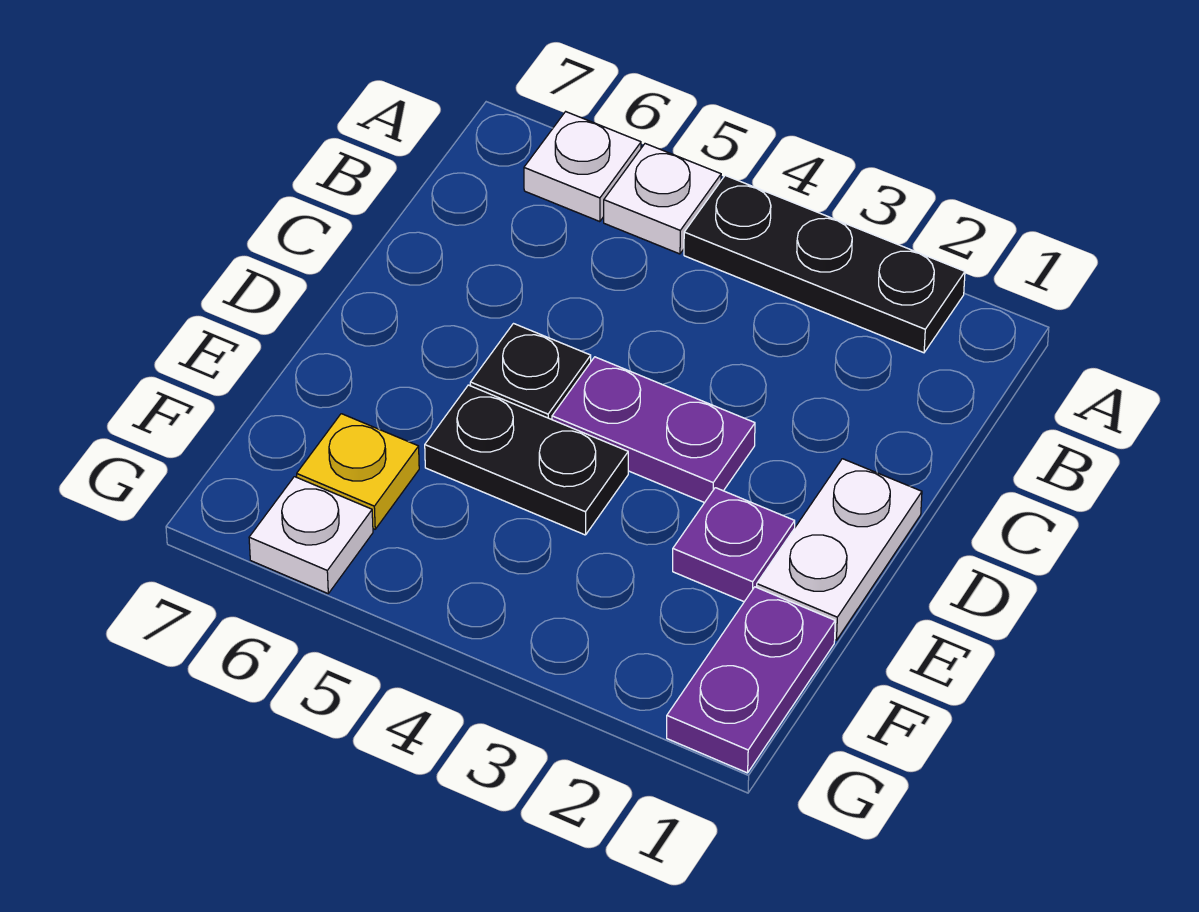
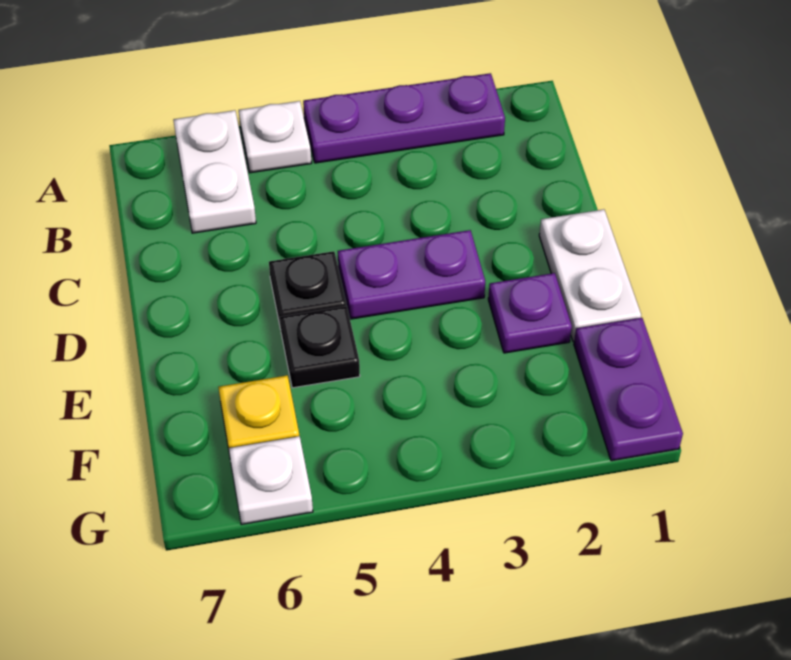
black 1x3 plate [684,176,965,353] -> purple 1x3 plate [303,73,505,163]
white 1x1 plate [524,112,641,222] -> white 1x2 plate [173,110,256,233]
black 1x2 plate [425,385,628,535] -> black 1x1 plate [280,306,360,388]

